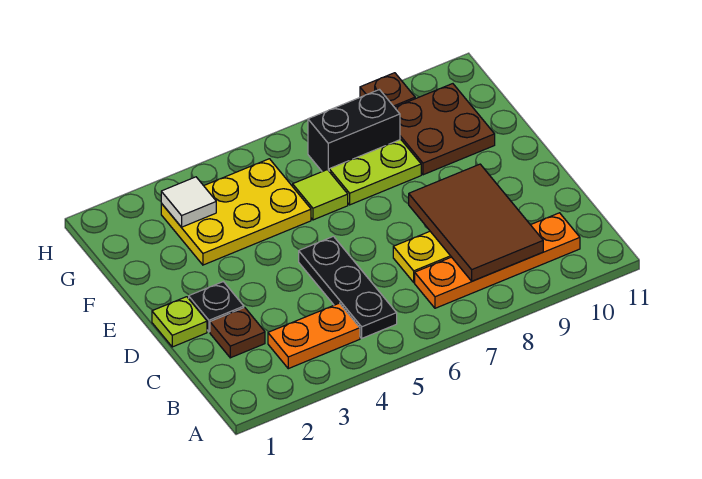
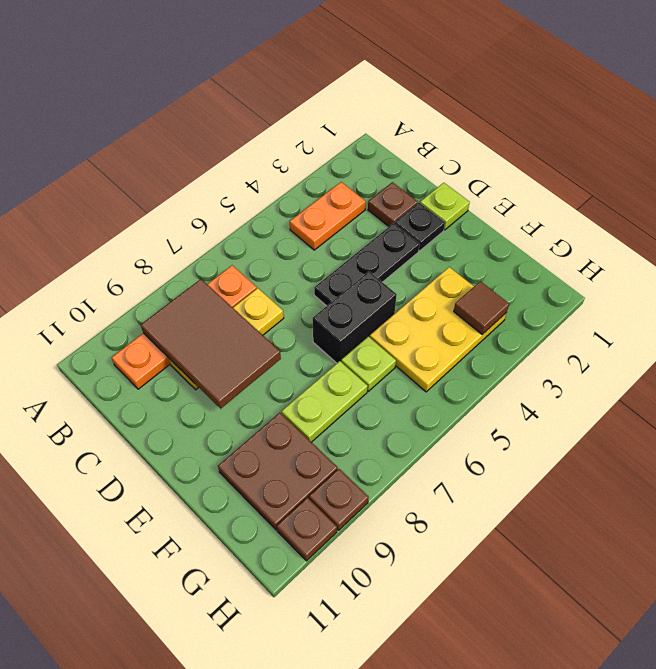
black 1x3 plate [299,236,397,338] -> black 1x3 plate turned to [314,223,420,306]
lime 1x1 tile [293,170,348,220] -> lime 1x1 plate [341,337,396,391]
white 1x1 tile [161,177,216,227] -> brown 1x1 tile [454,281,509,334]
black 1x2 brick [308,90,400,172] -> black 1x2 brick moved to [312,272,397,363]
none -> brown 1x1 plate [277,498,337,561]

